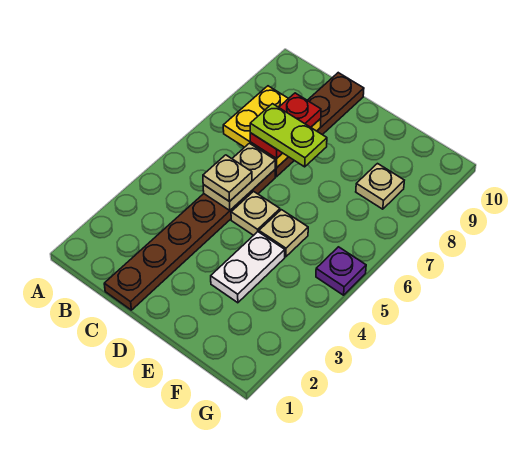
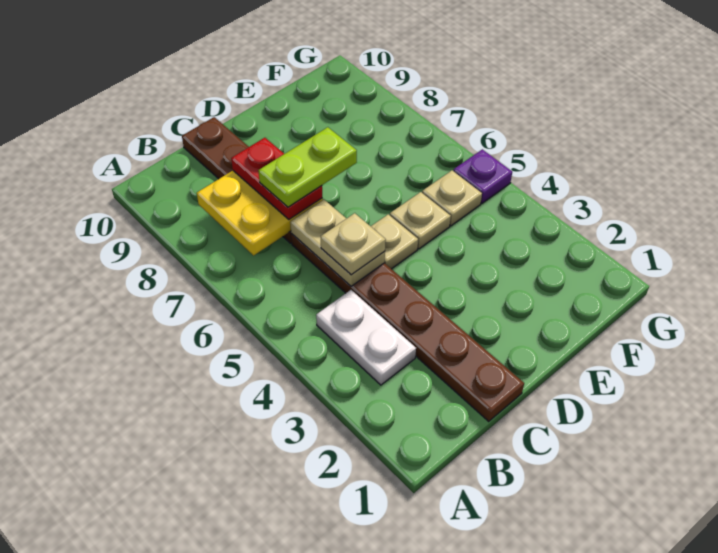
white 1x2 plate [211,232,285,303] -> white 1x2 plate moved to [316,290,416,385]
tan 1x1 plate [356,164,404,209] -> tan 1x1 plate moved to [422,171,482,226]

